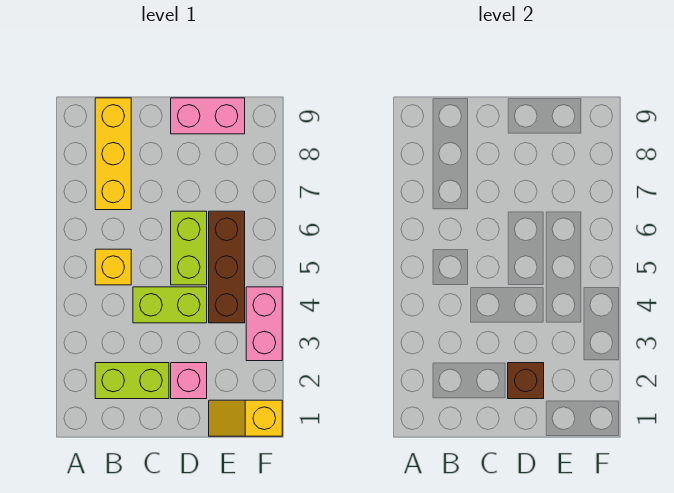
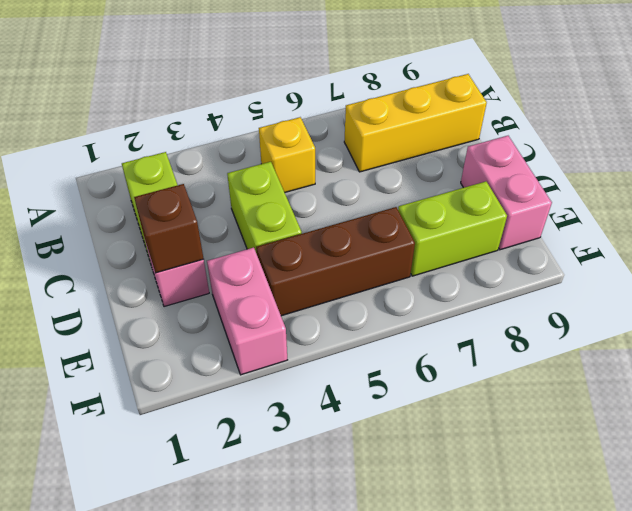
lime 1x2 brick [171,211,207,285] -> lime 1x2 brick moved to [398,182,507,276]
yellow 1x2 slope [209,400,282,436] -> none
pink 1x2 brick [246,287,282,361] -> pink 1x2 brick turned to [207,248,287,375]

